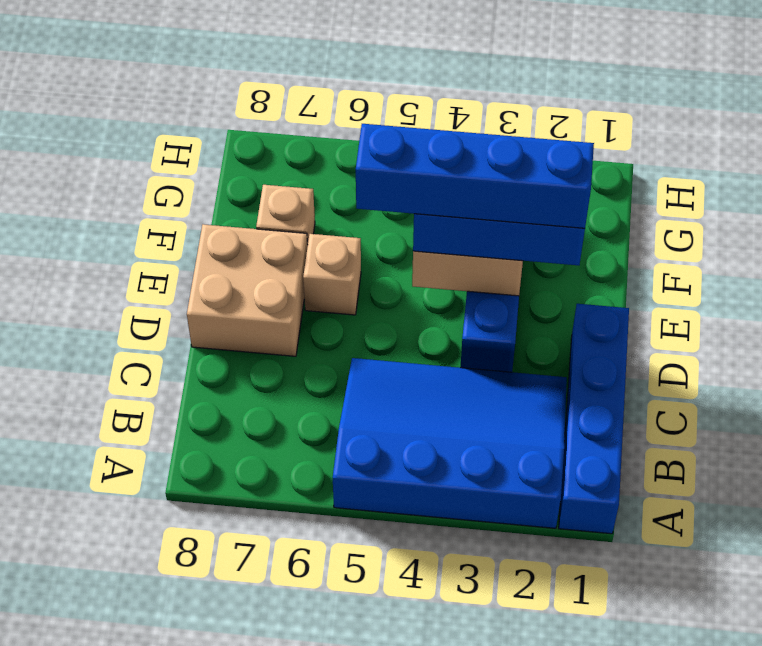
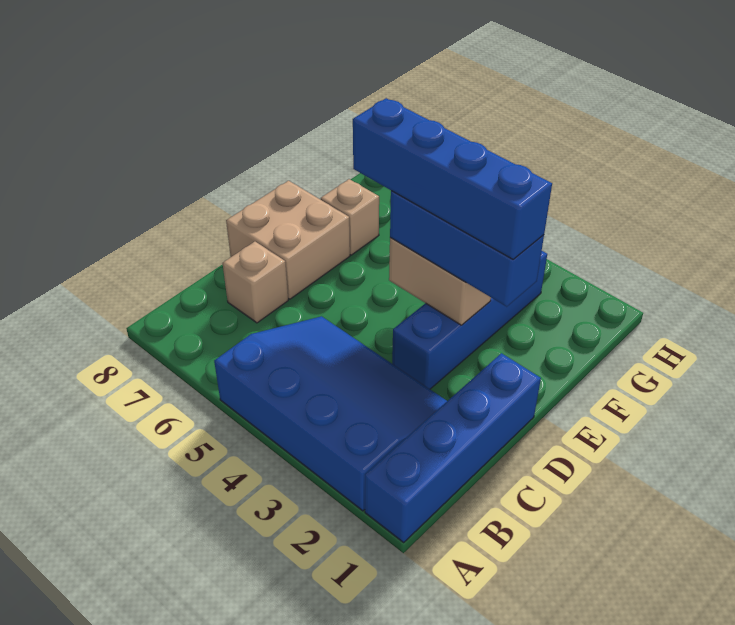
tan 1x1 brick [303,234,361,315] -> tan 1x1 brick moved to [222,242,288,323]

